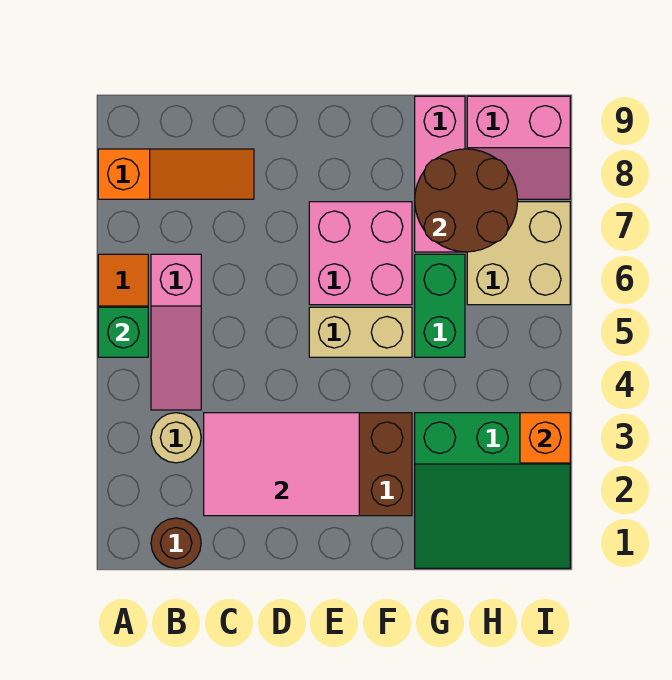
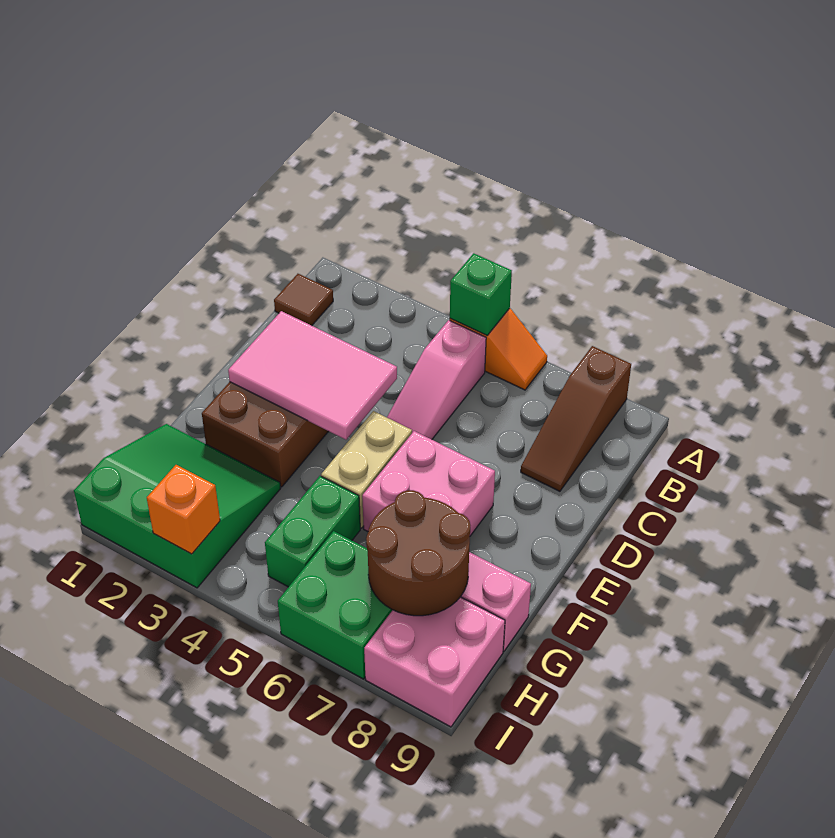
orange 1x3 slope [98,149,254,199] -> brown 1x3 slope [521,346,631,491]
brown 1x1 round brick [151,518,201,568] -> brown 1x1 tile [274,274,333,326]
tan 1x1 round brick [151,413,201,463] -> none
pink 1x3 slope [151,254,201,410] -> pink 1x3 slope turned to [387,320,486,439]
pink 2x3 tile [204,413,359,516] -> pink 2x3 tile turned to [228,311,397,440]
green 3x3 slope [415,413,570,568] -> green 3x3 slope turned to [74,424,281,588]
green 1x2 brick [415,254,465,357] -> green 1x2 brick turned to [265,476,360,587]
tan 2x2 brick [467,202,570,305] -> green 2x2 brick [278,531,392,679]
pink 2x2 slope [467,96,570,199] -> pink 2x2 brick [364,597,505,727]

